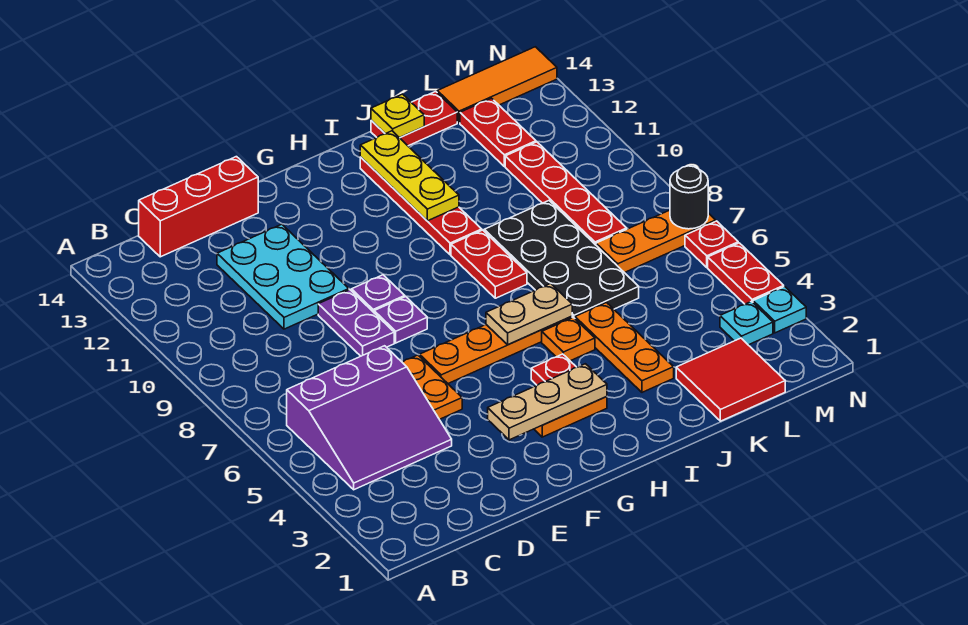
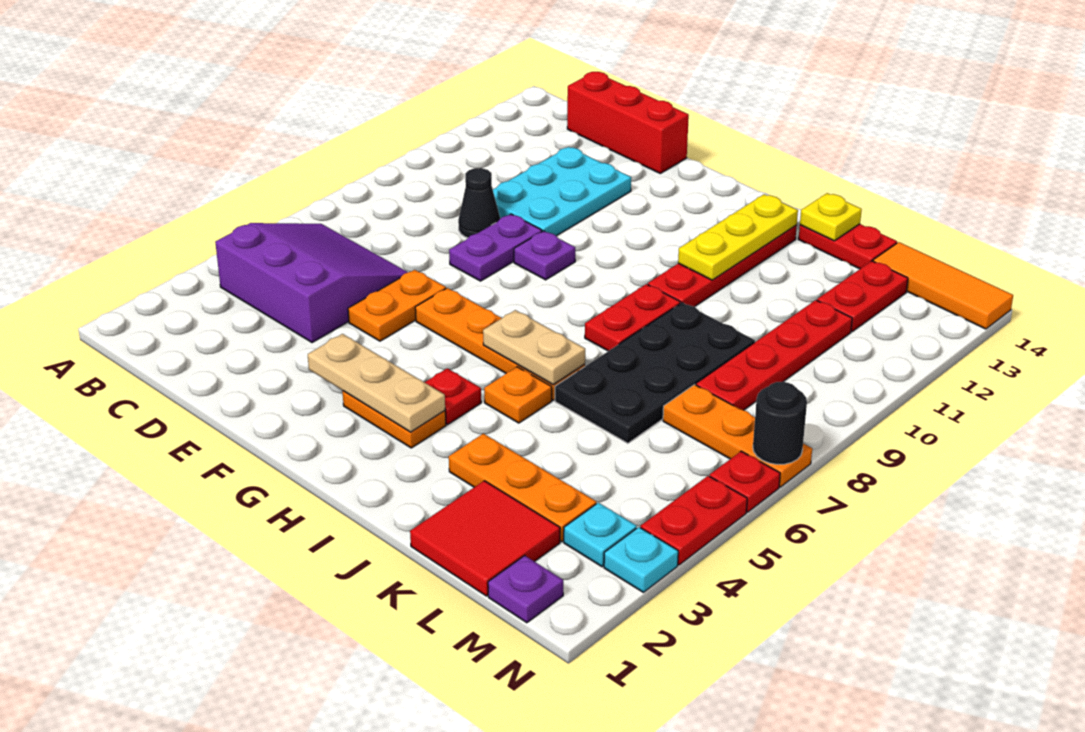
purple 3x3 slope [287,346,452,490] -> purple 3x3 slope turned to [215,223,408,343]
none -> black 1x1 cone [458,168,500,238]
purple 1x1 plate [374,297,427,343] -> purple 1x1 plate moved to [488,556,563,623]
orange 1x3 plate [575,303,674,392] -> orange 1x3 plate turned to [449,434,596,542]

